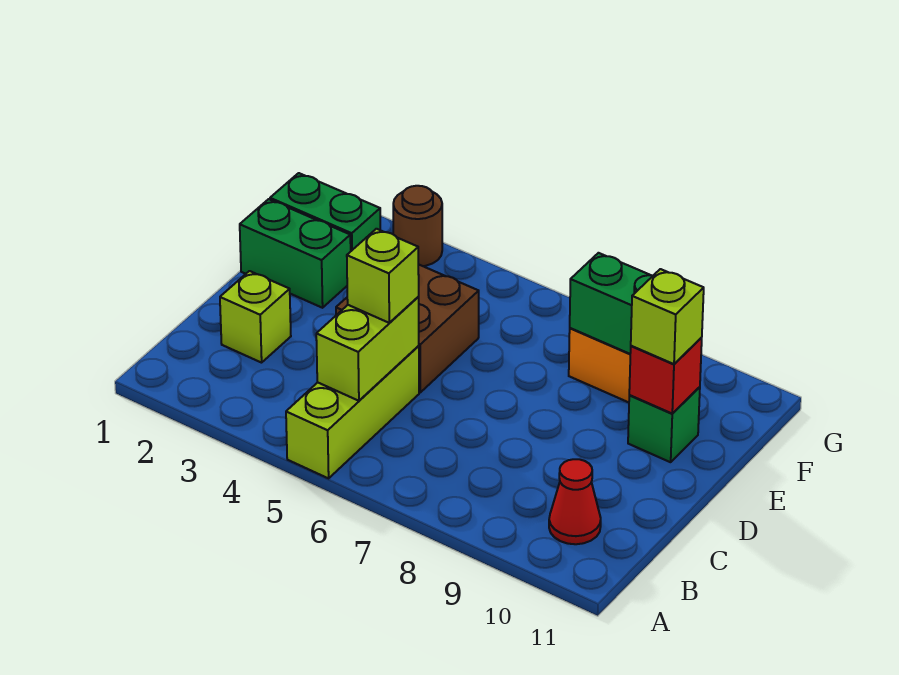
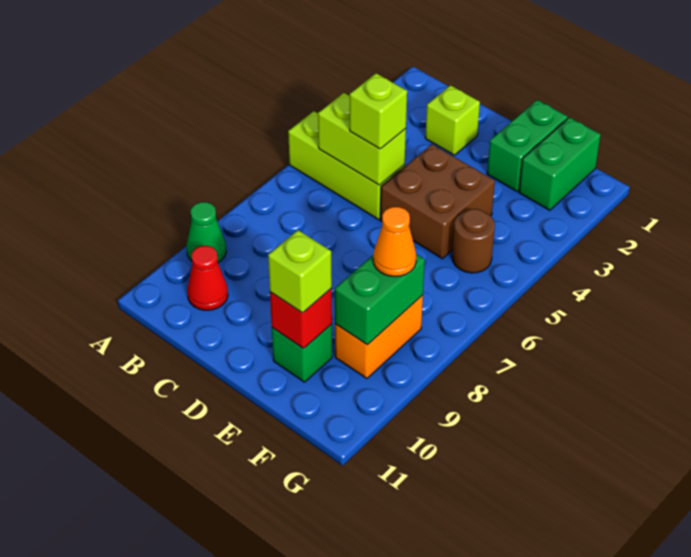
none -> green 1x1 cone [187,202,226,262]
none -> orange 1x1 cone [373,207,416,276]
brown 1x1 round brick [393,186,442,266] -> brown 1x1 round brick moved to [452,209,495,273]

